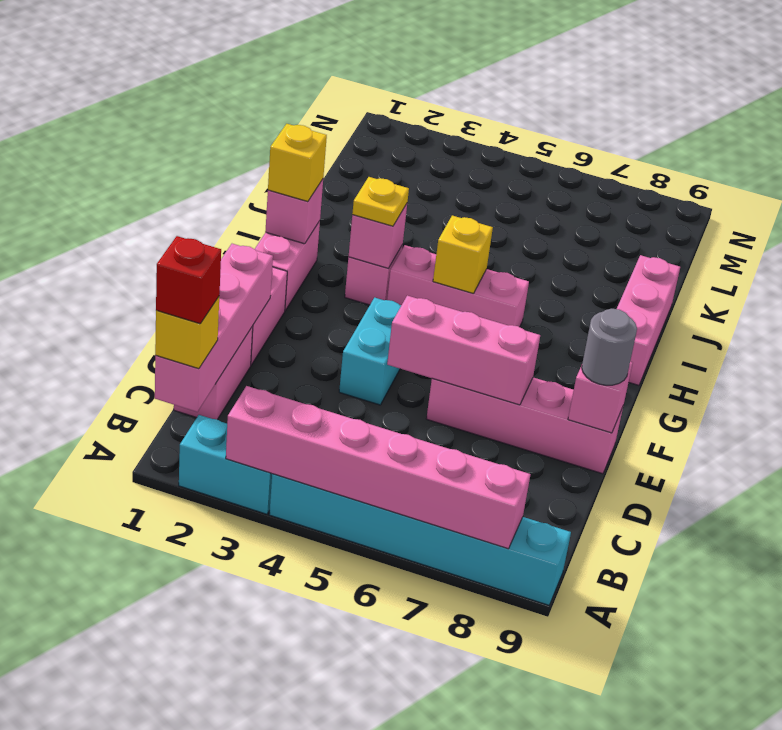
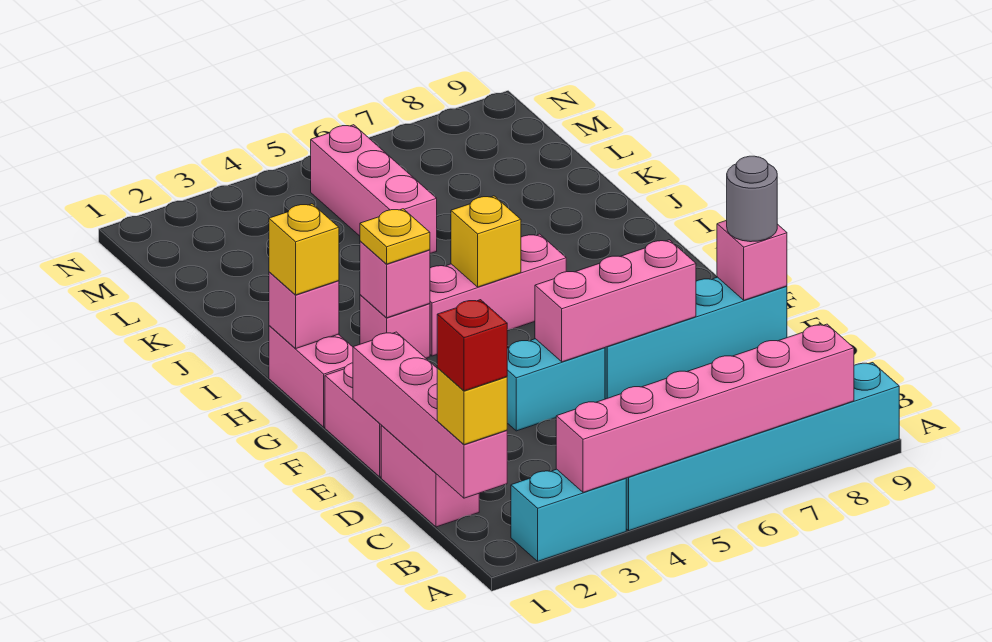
cyan 1x2 brick [339,298,401,405] -> cyan 1x2 brick turned to [507,339,605,431]
pink 1x4 brick [426,378,623,474] -> cyan 1x4 brick [605,277,787,399]
pink 1x3 brick [617,255,680,385] -> pink 1x3 brick moved to [311,125,437,254]

